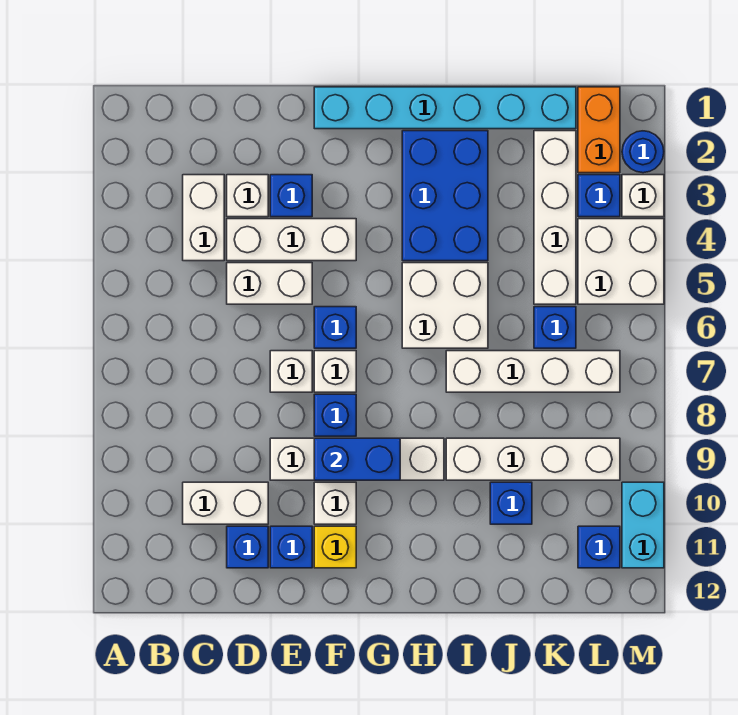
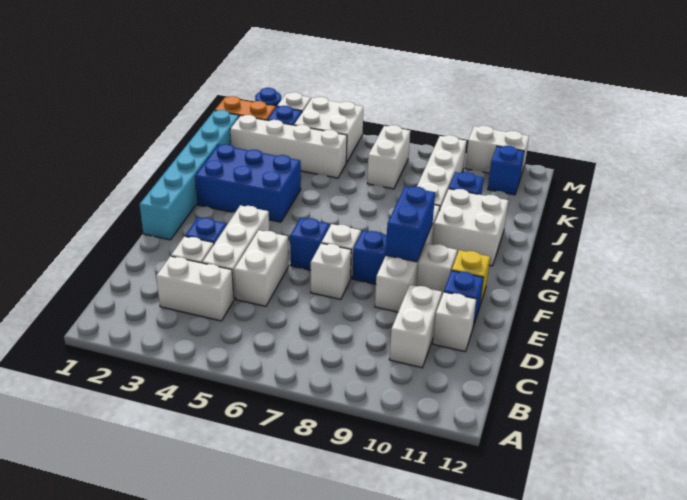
blue 1x1 brick [227,526,268,568] -> white 1x1 brick [433,292,477,352]
white 2x2 brick [402,263,488,348] -> white 2x2 brick moved to [432,189,508,266]
white 1x4 brick [446,351,620,392] -> white 1x2 brick [367,125,410,189]
blue 1x1 brick [534,307,576,348] -> none
cyan 1x2 brick [622,482,664,568] -> white 1x2 brick [465,126,529,178]

